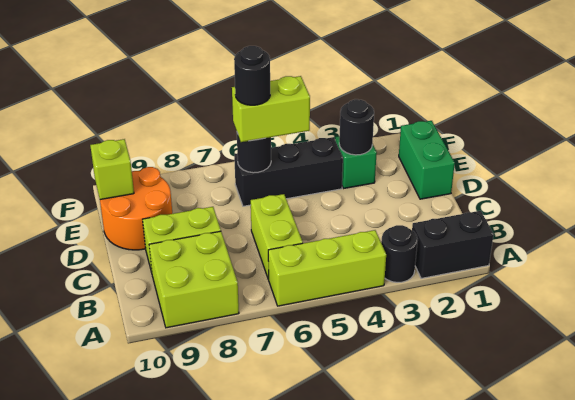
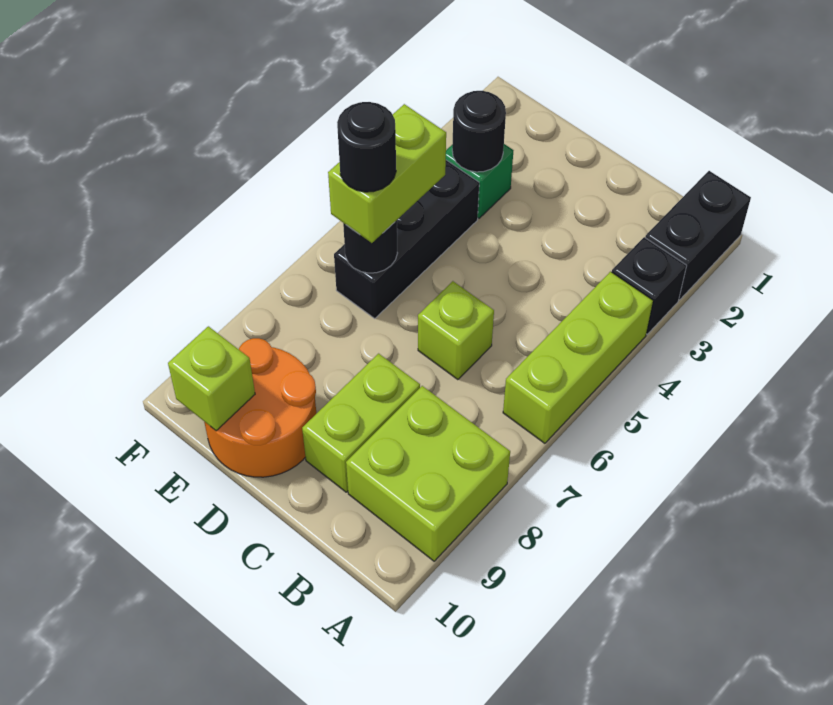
black 1x1 round brick [381,225,418,282] -> black 1x1 brick [612,237,687,334]
lime 1x2 brick [251,194,303,279] -> lime 1x1 brick [418,281,494,380]
green 1x2 brick [399,121,455,199] -> none

